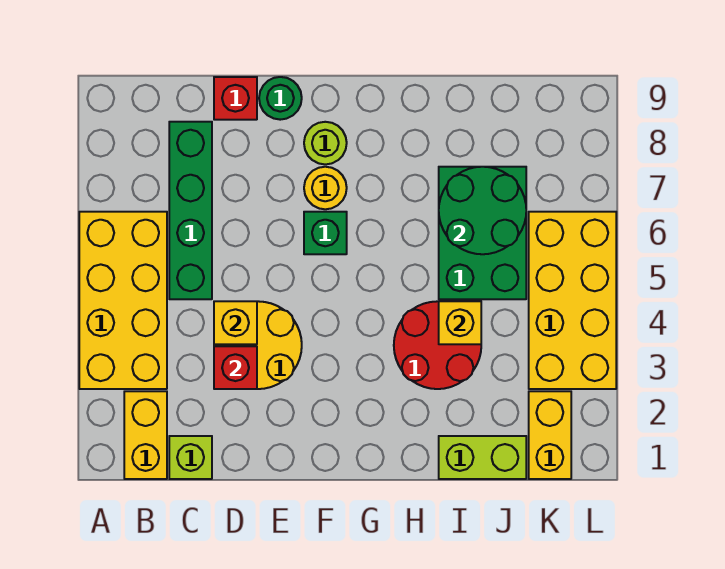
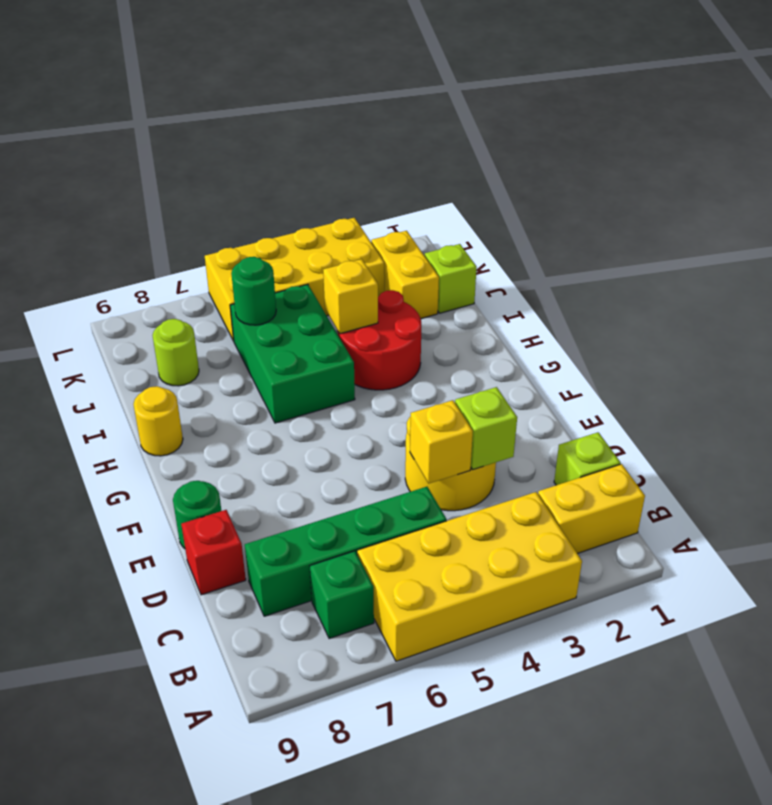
red 1x1 brick [214,346,257,389] -> lime 1x1 brick [455,387,517,470]
green 1x1 brick [304,212,347,254] -> green 1x1 brick moved to [310,551,374,639]
yellow 1x1 round brick [304,167,347,209] -> yellow 1x1 round brick moved to [133,386,183,456]
lime 1x1 round brick [304,122,347,164] -> lime 1x1 round brick moved to [153,319,199,386]
lime 1x2 brick [439,436,526,479] -> lime 1x1 brick [425,244,477,313]
green 2x3 brick [439,167,526,299] -> green 2x3 brick turned to [230,284,355,423]
green 2x2 round brick [439,167,526,254] -> green 1x1 round brick [231,257,276,325]
yellow 1x2 brick [529,391,571,479] -> yellow 1x2 brick turned to [371,231,439,319]

